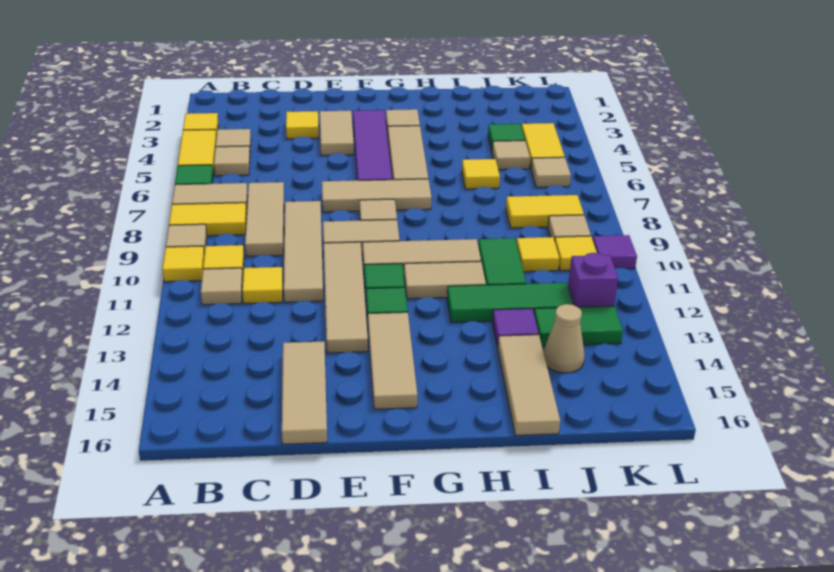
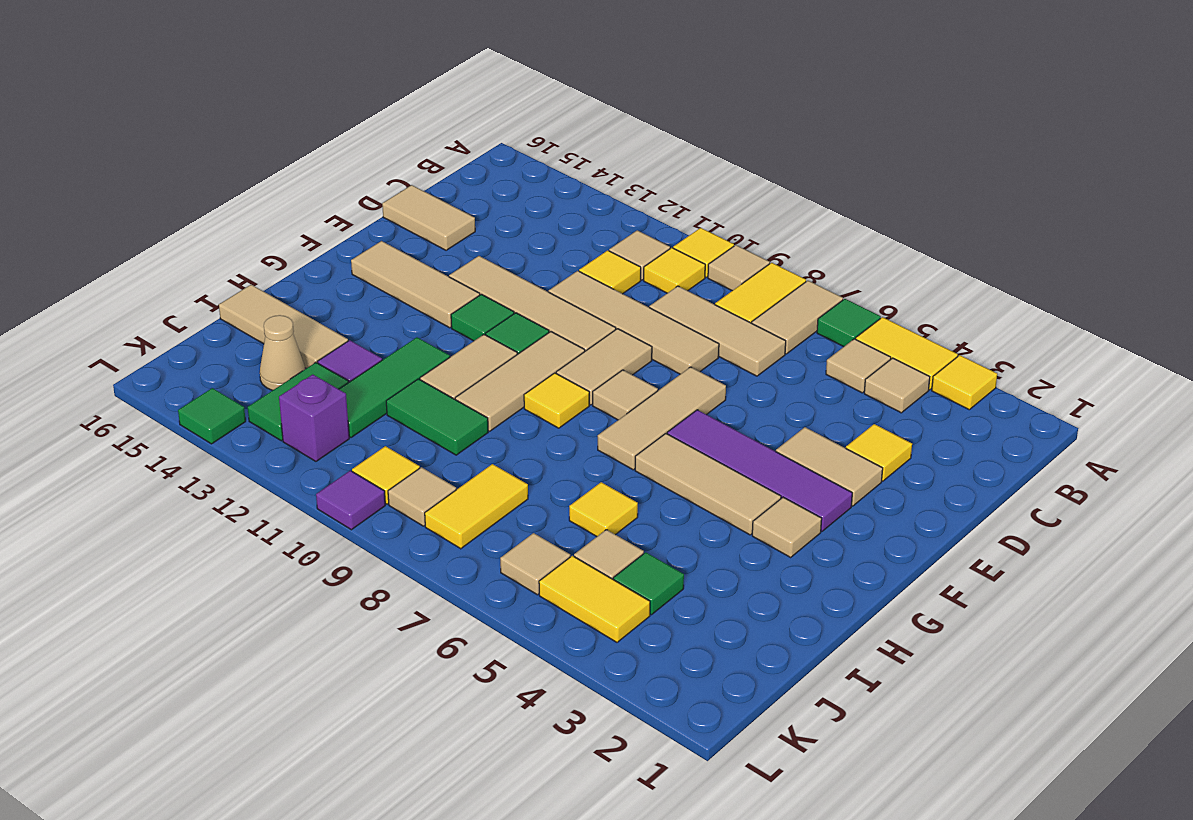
tan 1x3 tile [282,341,327,444] -> tan 1x2 tile [382,185,475,250]
yellow 1x1 tile [517,237,559,272] -> yellow 1x1 tile moved to [524,373,589,428]
none -> green 1x1 tile [178,388,246,444]

